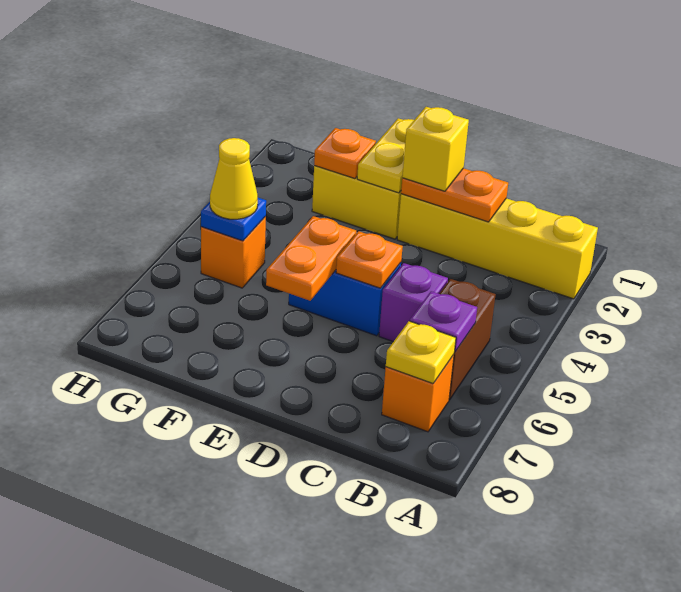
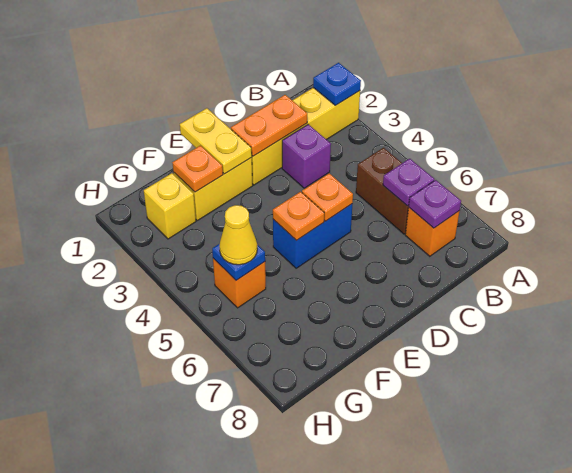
none -> blue 1x1 plate [313,63,361,105]
yellow 1x1 plate [386,321,456,383] -> purple 1x1 plate [409,180,461,228]
purple 1x1 brick [379,263,448,342] -> purple 1x1 brick moved to [282,124,331,188]
yellow 1x1 brick [402,107,469,191] -> yellow 1x1 brick moved to [144,173,196,239]
orange 1x2 plate [266,216,356,301] -> orange 1x1 plate [273,192,324,241]

